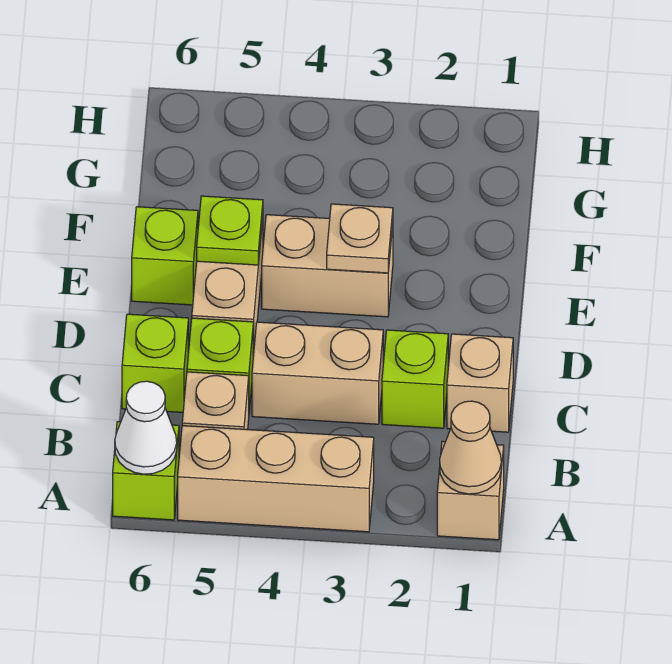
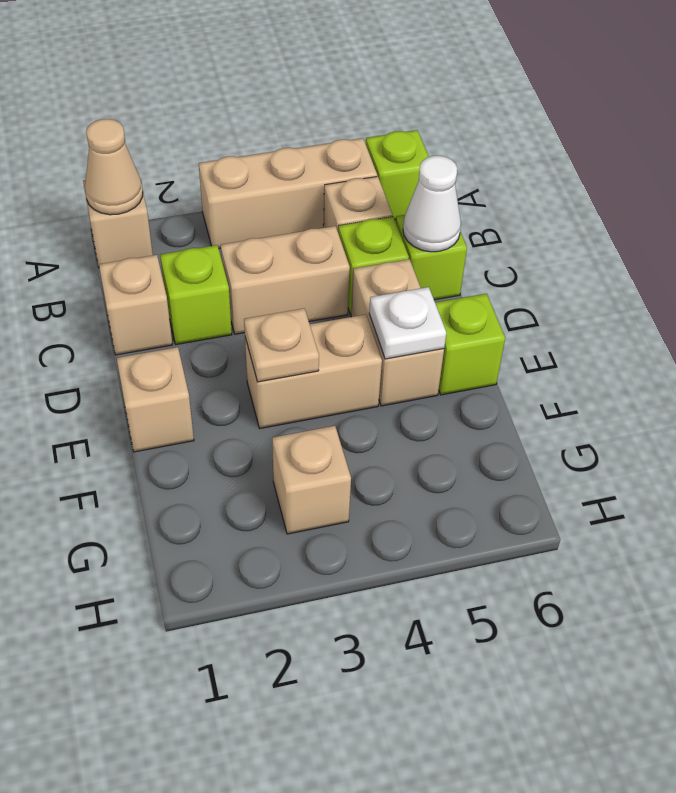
white 1x1 cone [115,381,177,474] -> white 1x1 cone moved to [403,156,461,252]
none -> tan 1x1 brick [117,347,194,452]
lime 1x1 plate [197,196,263,265] -> white 1x1 plate [369,287,446,359]
none -> tan 1x1 brick [272,426,351,534]

